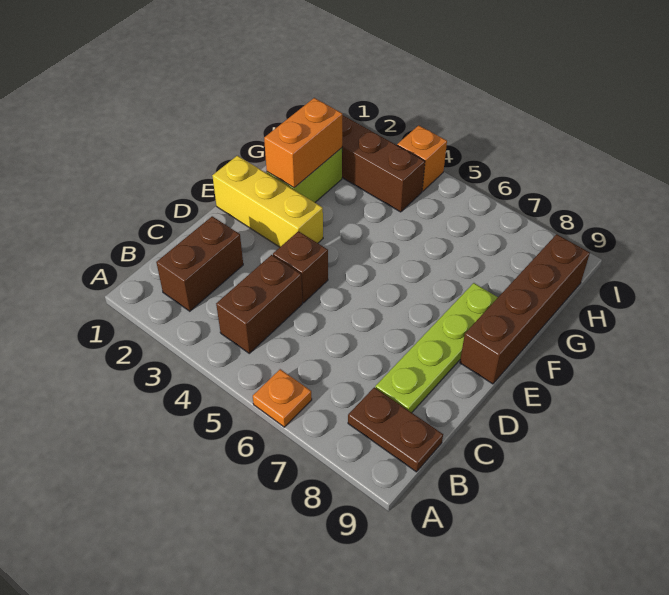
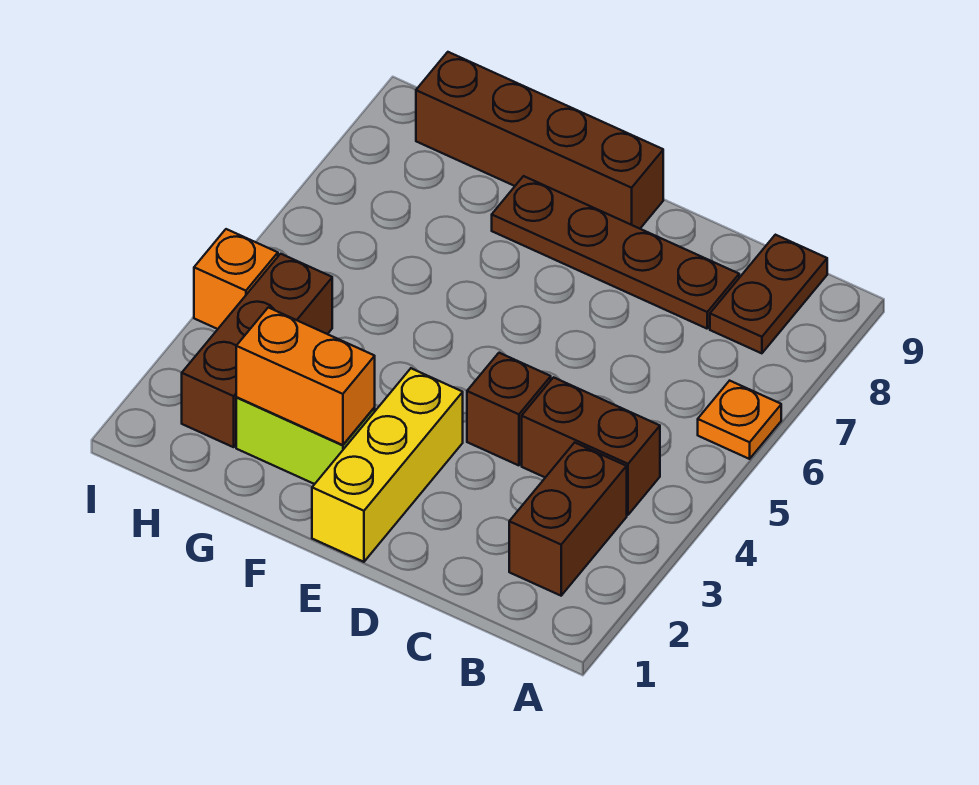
brown 1x2 brick [156,216,243,311] -> brown 1x2 brick turned to [509,443,627,596]
lime 1x4 plate [375,283,498,413] -> brown 1x4 plate [492,176,739,329]

